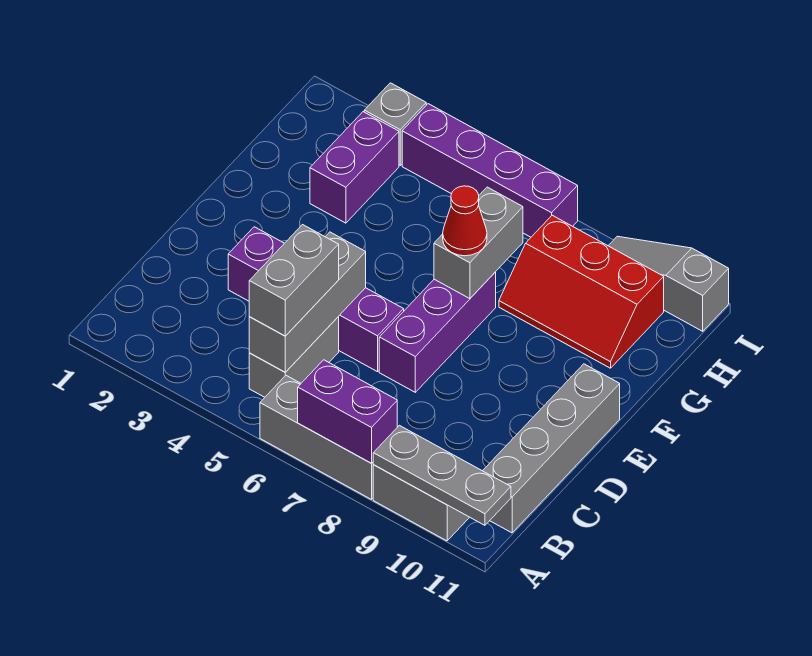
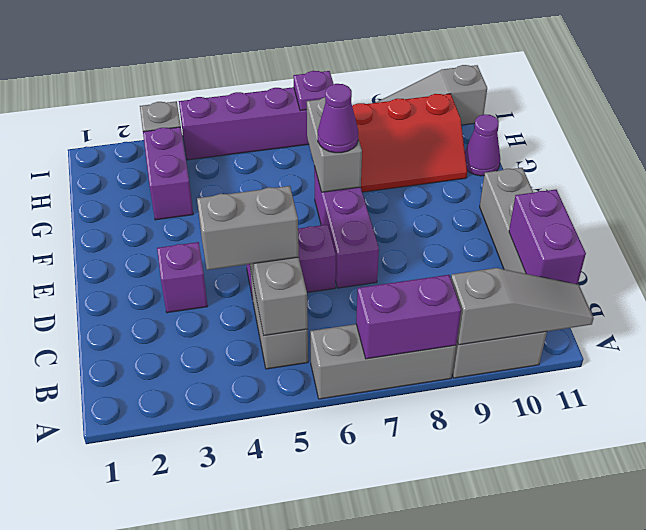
grey 1x3 plate [373,425,511,525] -> grey 1x3 slope [451,268,594,345]
grey 1x2 brick [249,225,339,336] -> grey 1x2 brick turned to [197,186,299,270]
none -> purple 1x2 brick [509,190,586,284]
red 1x1 cone [443,186,487,256] -> purple 1x1 cone [318,84,358,153]
none -> purple 1x1 cone [465,114,500,176]
none -> purple 1x1 plate [293,71,334,111]

